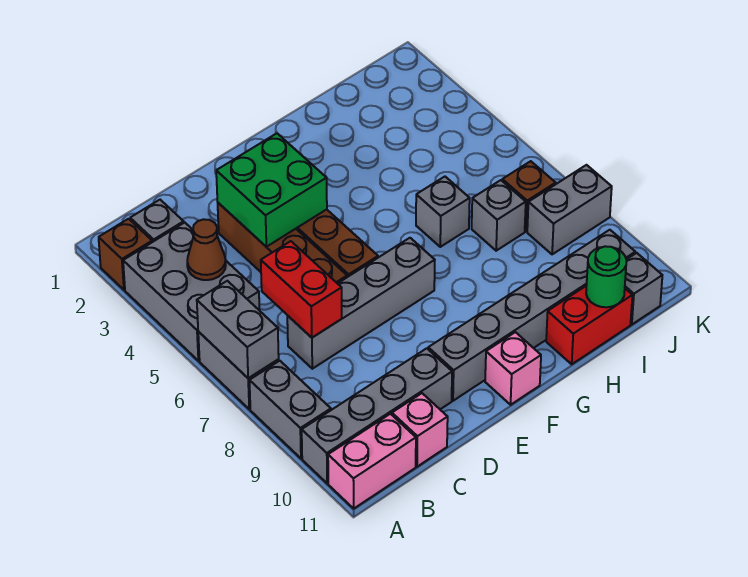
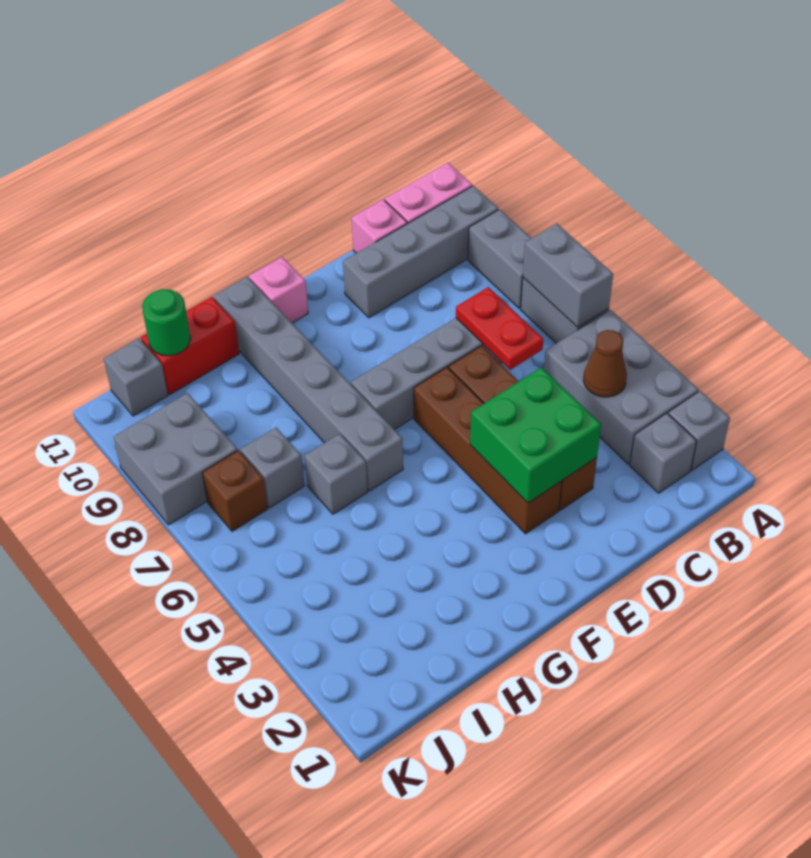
brown 1x1 brick [99,219,152,290] -> grey 1x1 brick [668,391,730,470]
red 1x2 brick [261,241,342,338] -> red 1x2 plate [456,287,543,370]
grey 1x6 brick [428,230,635,401] -> grey 1x6 brick turned to [214,277,403,491]
grey 1x2 brick [527,165,612,254] -> grey 2x2 brick [113,393,238,525]

